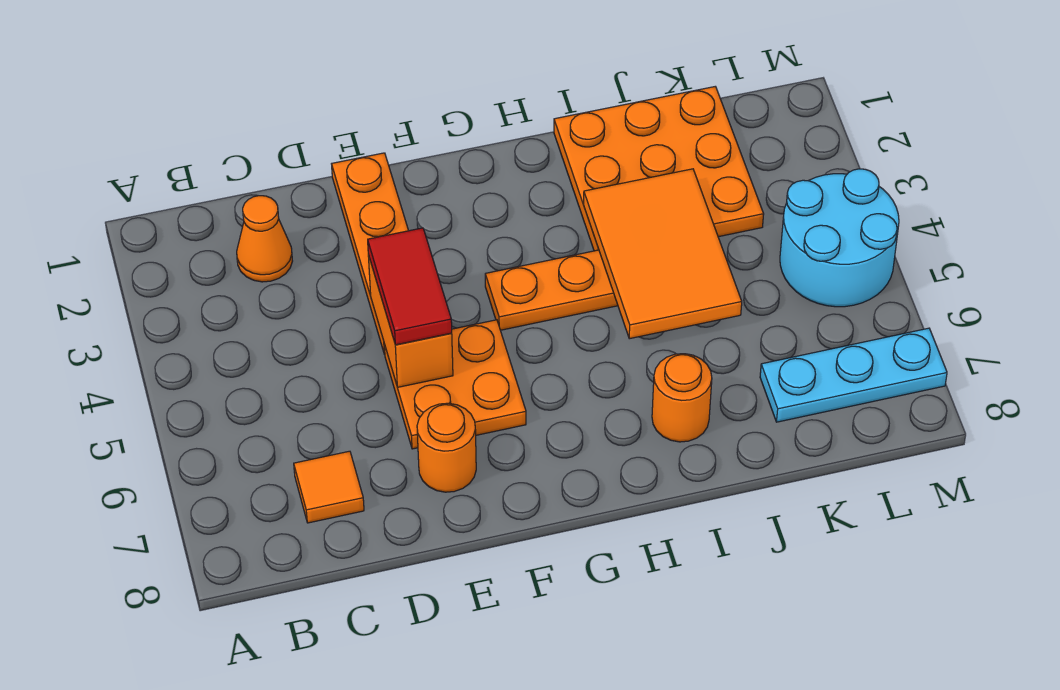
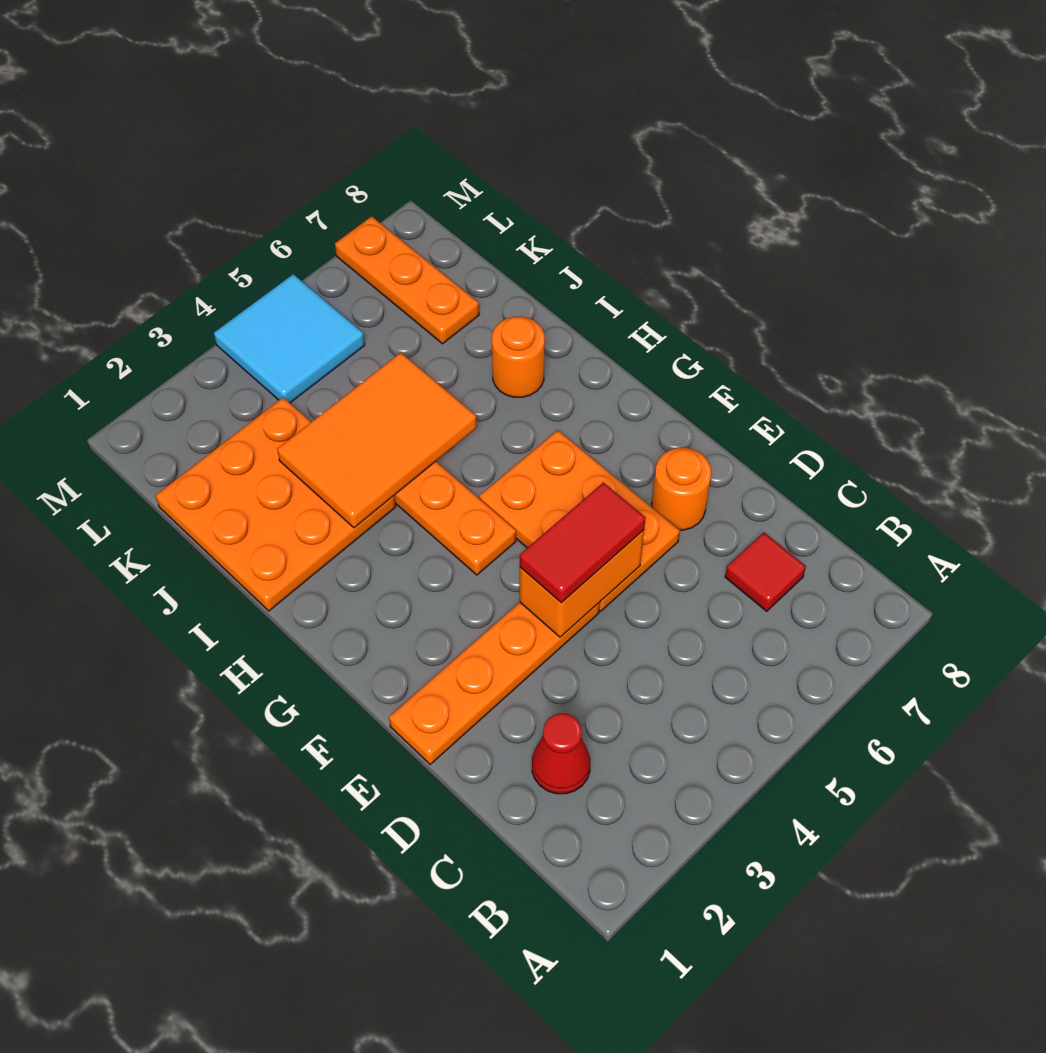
orange 1x1 cone [237,196,292,282] -> red 1x1 cone [532,713,590,794]
orange 1x1 tile [294,451,364,523] -> red 1x1 tile [725,533,806,611]
orange 2x2 plate [384,320,526,449] -> orange 2x3 plate [479,430,680,611]
cyan 1x3 plate [760,328,947,422] -> orange 1x3 plate [335,216,479,344]
cyan 2x2 round brick [780,169,899,307] -> cyan 2x2 tile [214,274,365,403]

